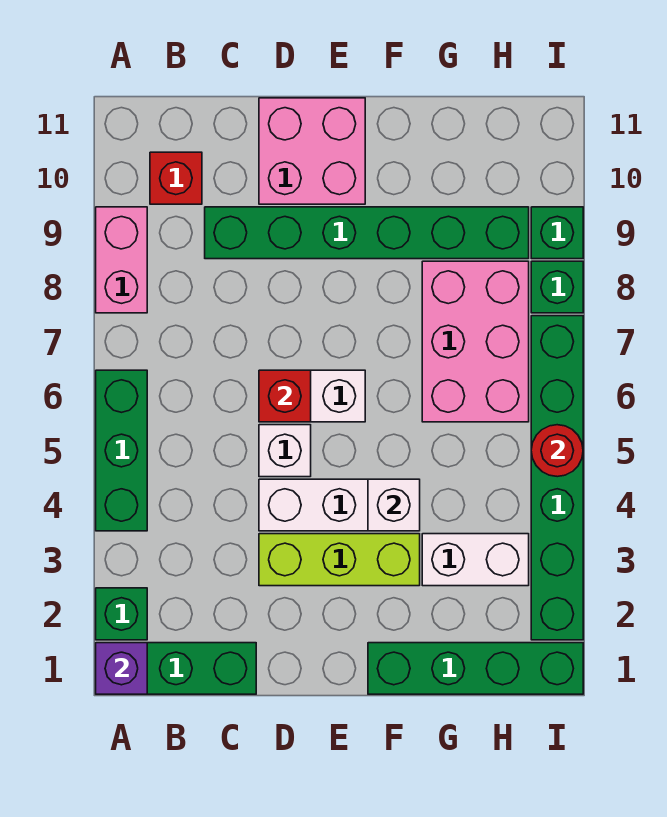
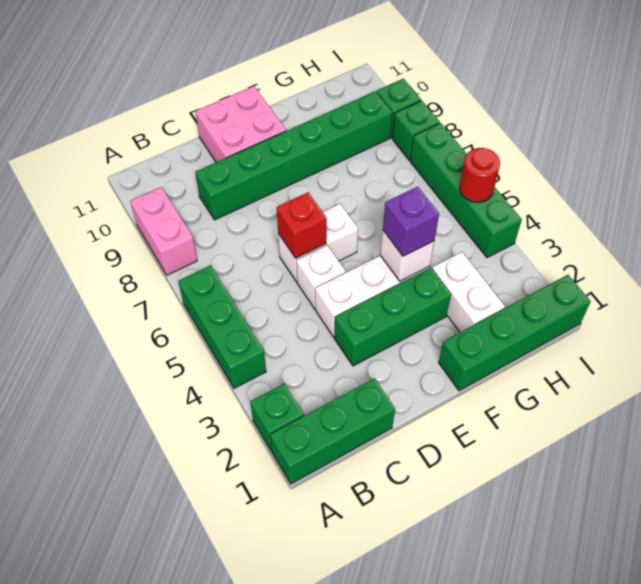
purple 1x1 brick [96,643,147,694] -> purple 1x1 brick moved to [383,187,439,256]
red 1x1 brick [150,152,202,204] -> none
lime 1x3 brick [259,534,420,586] -> green 1x3 brick [334,268,451,366]
white 1x2 brick [422,534,529,586] -> white 1x2 brick turned to [432,252,505,332]
pink 2x3 brick [422,261,529,422] -> none
green 1x6 brick [531,316,583,640] -> green 1x4 brick [410,123,522,258]

